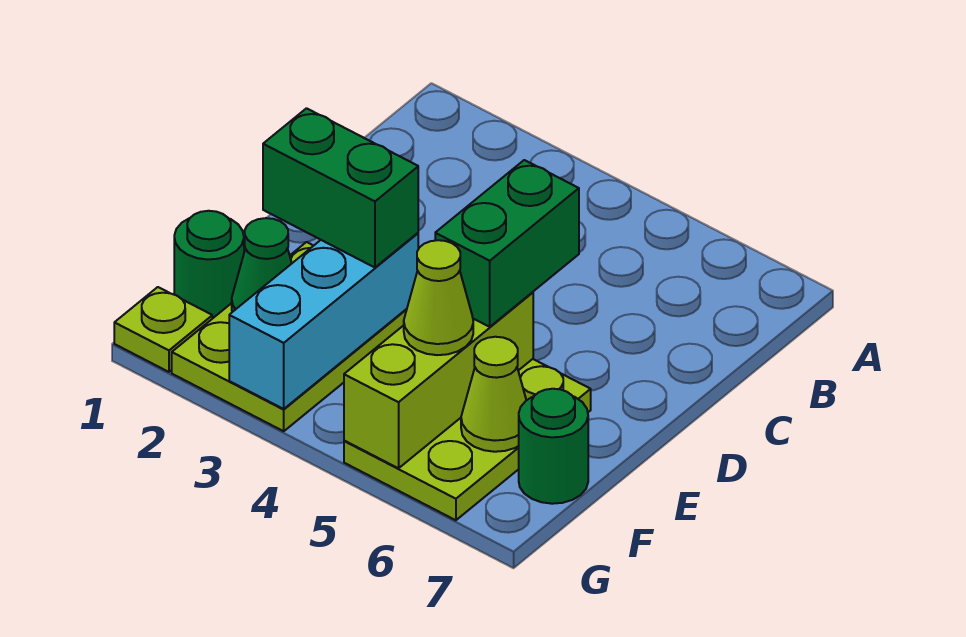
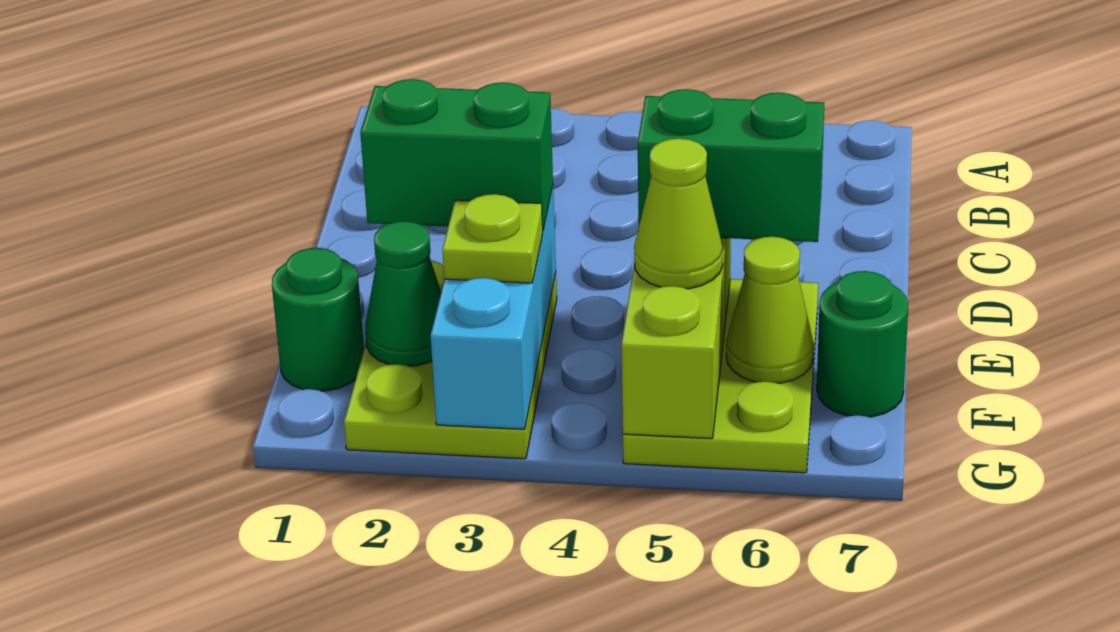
green 1x2 brick [435,160,579,327] -> green 1x2 brick turned to [638,89,824,242]
lime 1x1 plate [114,287,212,372] -> lime 1x1 plate moved to [442,194,543,283]

